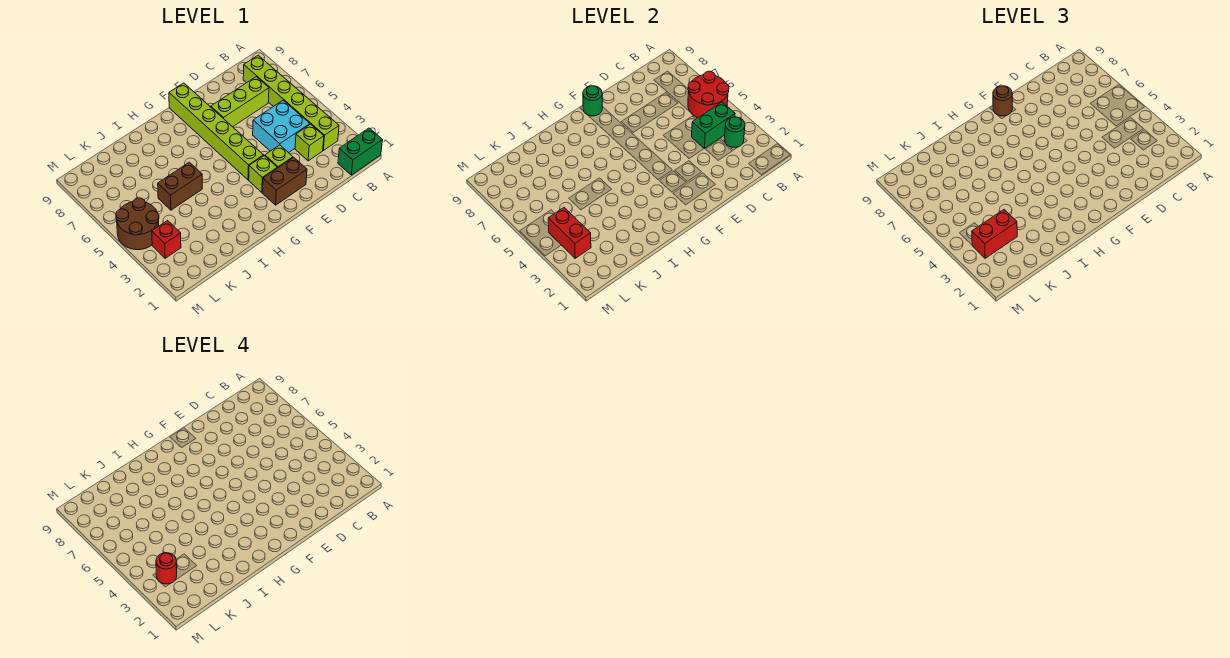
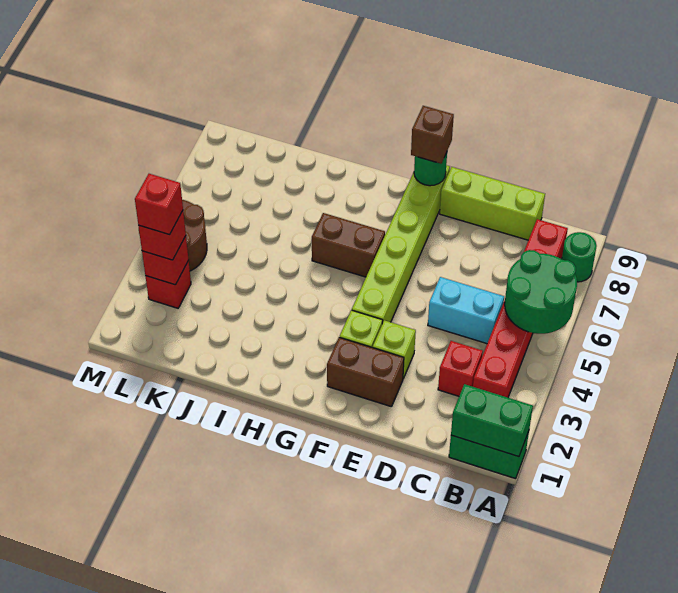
red 2x2 round brick [688,71,729,118] -> green 2x2 round brick [505,250,577,334]
lime 1x6 brick [243,55,339,150] -> red 1x6 brick [473,219,568,398]
green 1x1 round brick [724,117,745,147] -> green 1x1 round brick moved to [562,232,597,282]
green 1x2 brick [692,102,735,149] -> green 1x2 brick moved to [451,384,533,457]
lime 1x1 brick [295,124,324,161] -> red 1x1 brick [438,341,483,396]
cyan 2x2 brick [253,100,310,153] -> cyan 1x2 brick [428,277,504,344]
lime 1x3 brick [211,77,269,127] -> lime 1x3 brick moved to [440,167,545,240]
brown 1x1 round brick [993,86,1012,116] -> brown 1x1 brick [411,106,454,164]
brown 1x2 brick [158,162,202,210] -> brown 1x2 brick moved to [312,213,385,277]
red 1x2 brick [972,210,1017,258] -> red 1x1 brick [138,211,186,260]
red 1x2 brick [548,208,591,258] -> red 1x1 brick [142,236,189,285]
red 1x1 round brick [156,553,177,584] -> red 1x1 brick [135,174,183,235]

